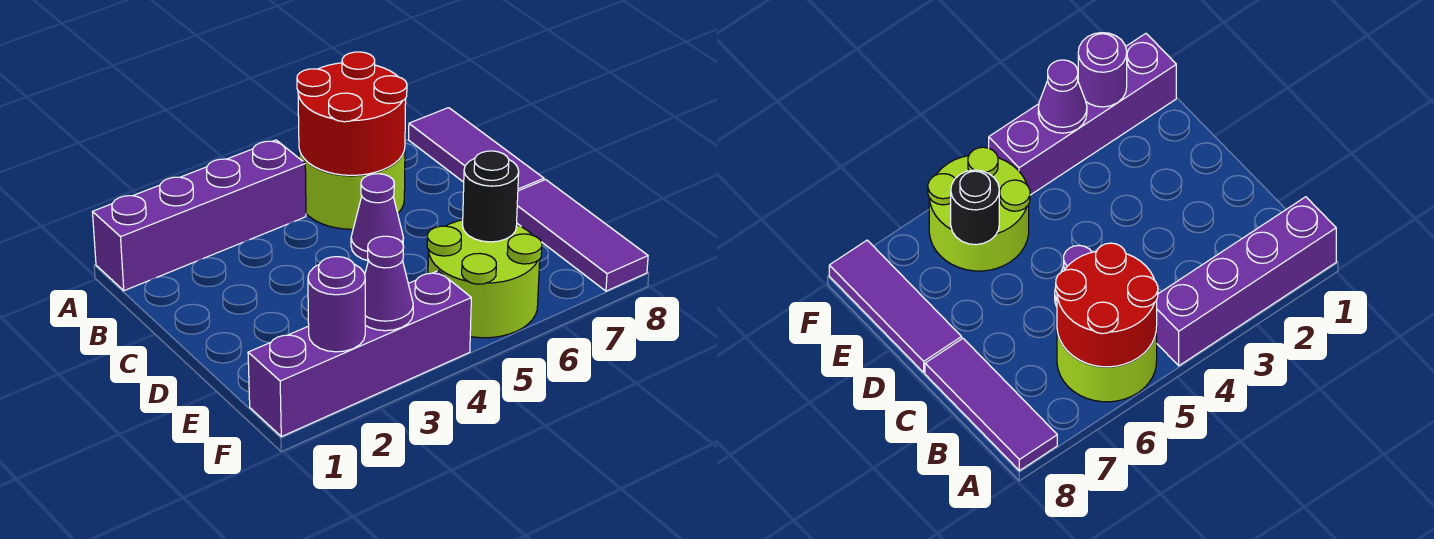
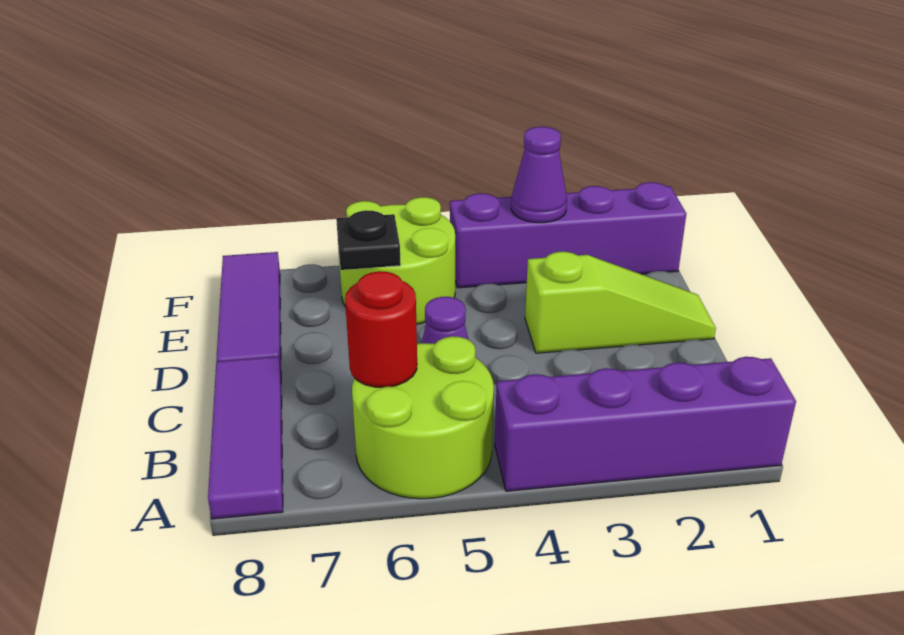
red 2x2 round brick [297,52,407,175] -> red 1x1 round brick [345,271,417,387]
none -> lime 1x3 slope [525,252,716,353]
black 1x1 round brick [463,151,519,242] -> black 1x1 plate [336,210,401,270]
purple 1x1 round brick [308,257,365,352] -> none

